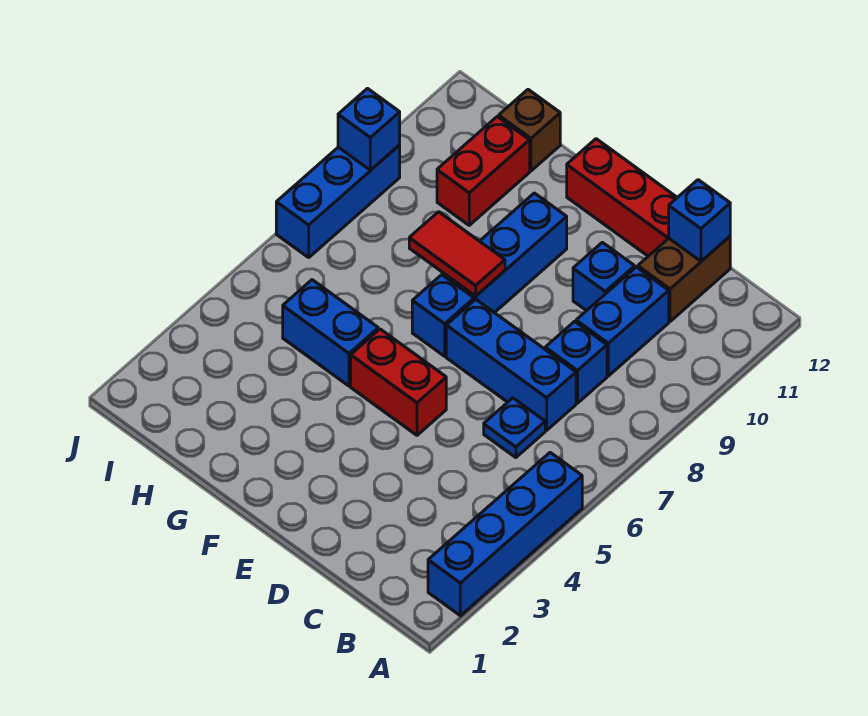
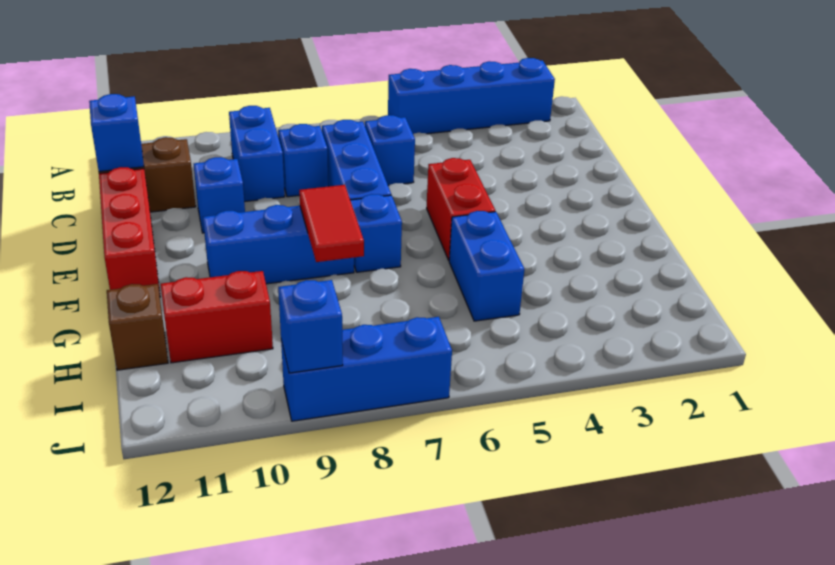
blue 1x1 plate [484,398,545,458] -> blue 1x1 brick [365,115,415,185]
blue 1x2 brick [576,267,669,376] -> blue 1x2 brick turned to [229,106,285,202]

